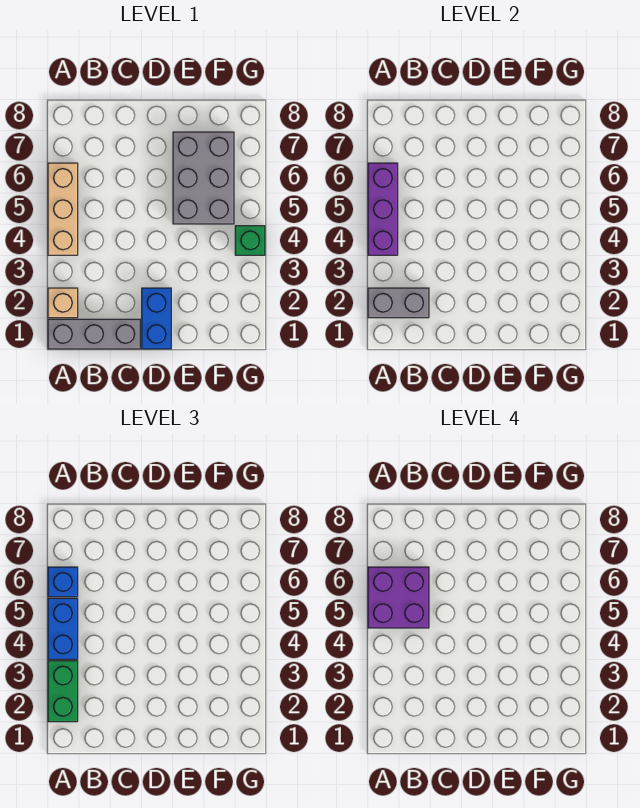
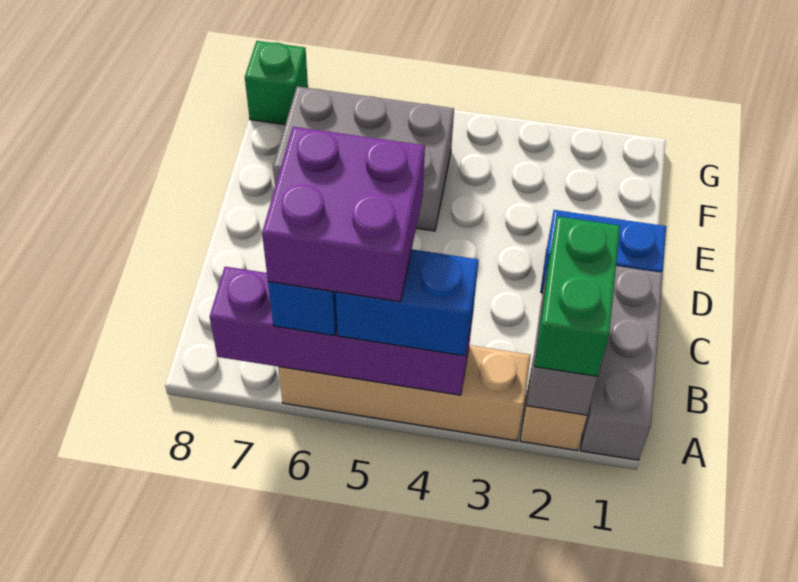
green 1x2 brick [48,661,78,722] -> green 1x2 brick turned to [534,216,620,376]
tan 1x3 brick [48,163,78,255] -> tan 1x4 brick [278,345,531,441]
purple 1x3 brick [368,163,398,255] -> purple 1x4 brick [210,267,474,395]
green 1x1 brick [235,226,265,255] -> green 1x1 brick moved to [245,41,308,125]

